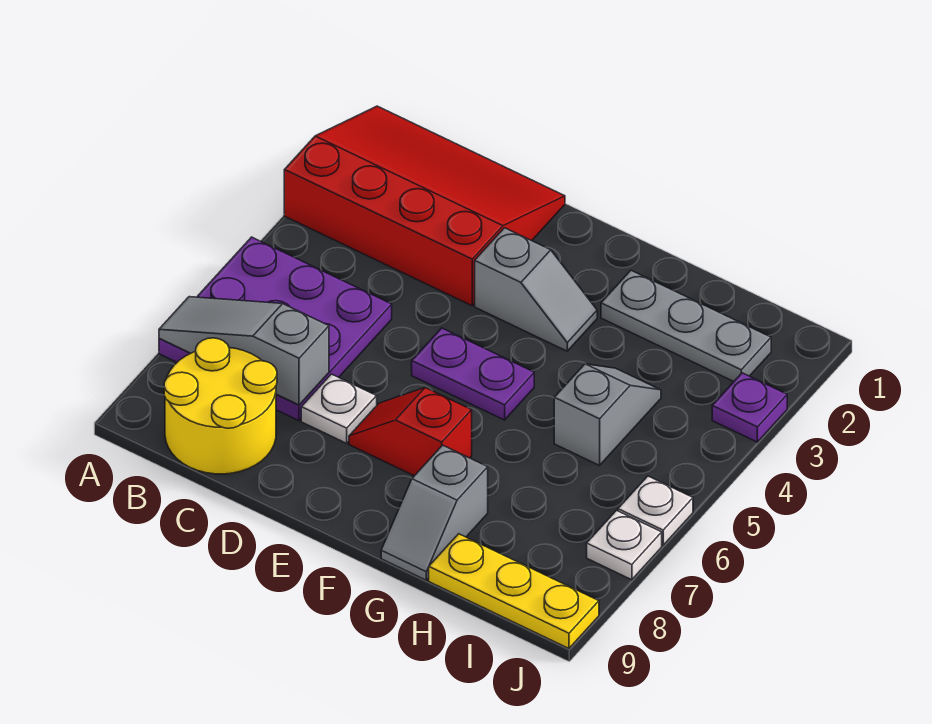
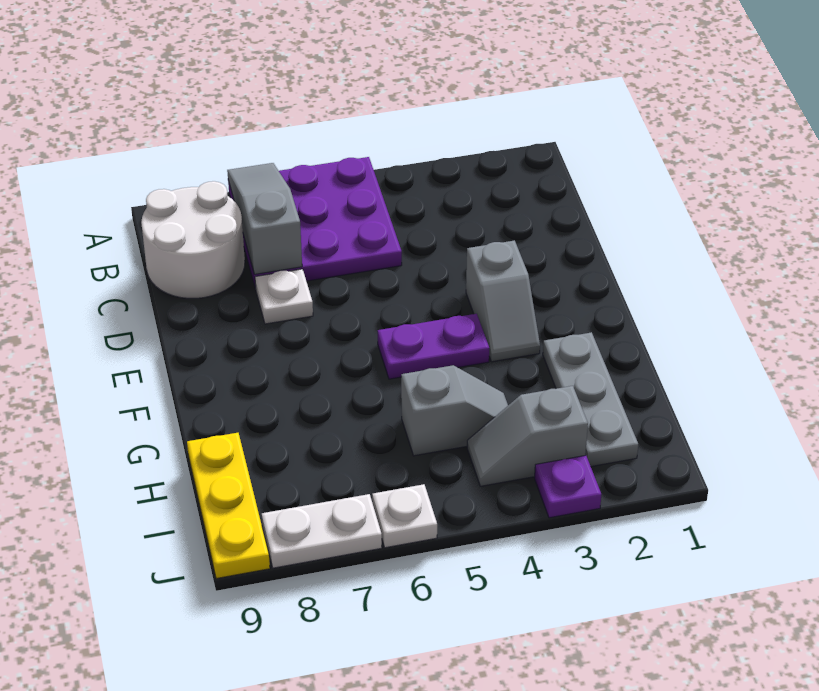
red 3x4 slope [284,106,565,306] -> none
yellow 2x2 round brick [164,338,277,474] -> white 2x2 round brick [141,181,245,298]
purple 1x2 plate [412,328,534,420] -> purple 1x2 plate turned to [378,314,489,379]
red 1x2 slope [349,388,472,476] -> none
grey 1x2 slope [381,445,488,580] -> grey 1x2 slope moved to [467,386,588,486]
white 1x1 plate [587,510,662,580] -> white 1x2 plate [262,494,382,568]

